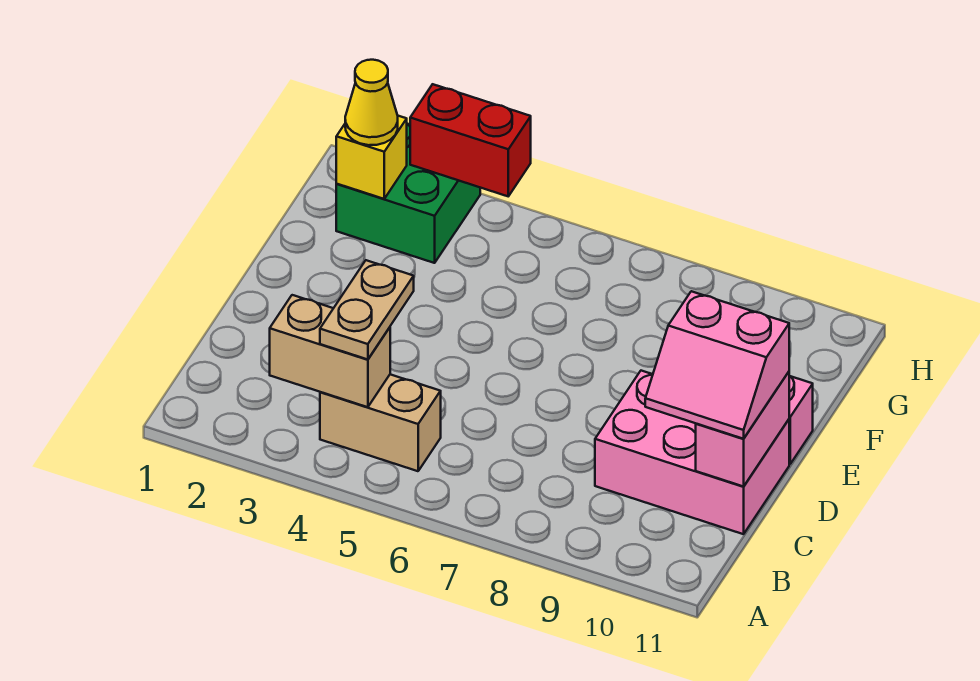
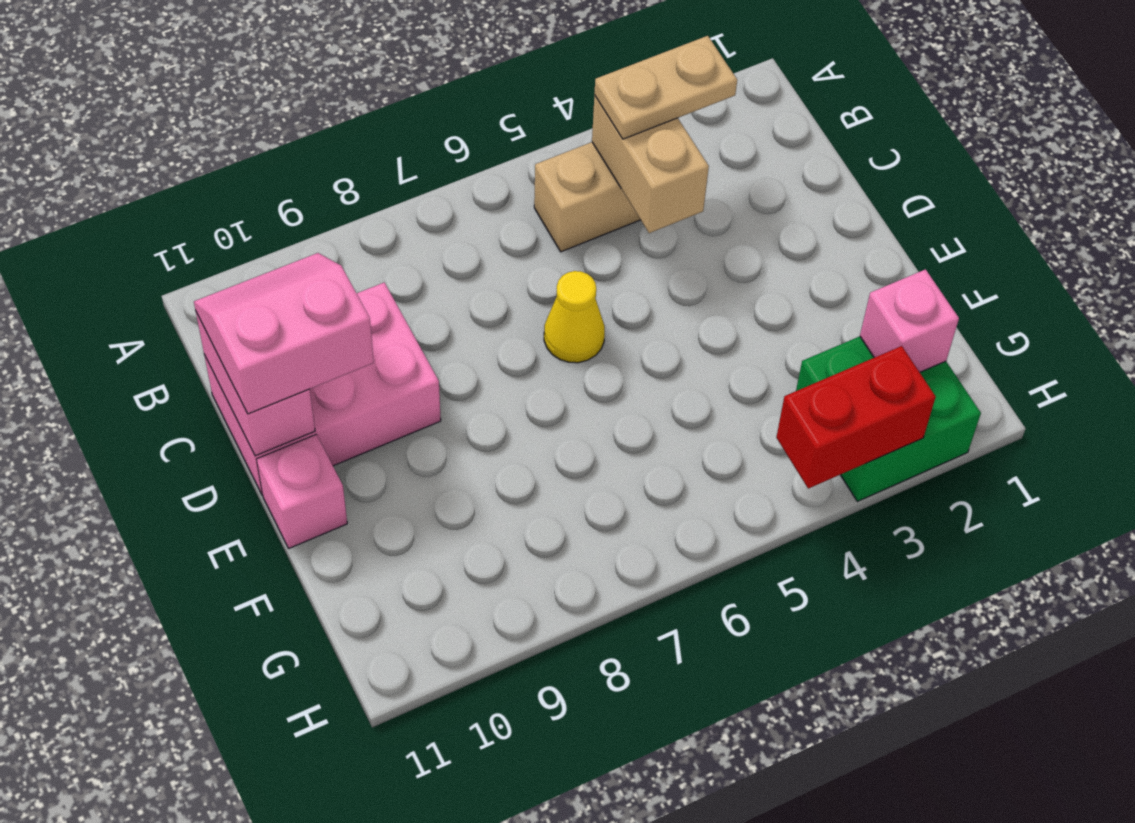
tan 1x2 brick [270,295,390,407] -> tan 1x2 brick turned to [592,95,709,233]
tan 1x2 plate [320,260,414,360] -> tan 1x2 plate turned to [594,36,737,139]
yellow 1x1 brick [336,116,407,199] -> pink 1x1 brick [860,269,959,372]
yellow 1x1 cone [345,60,398,145] -> yellow 1x1 cone moved to [544,271,605,363]

